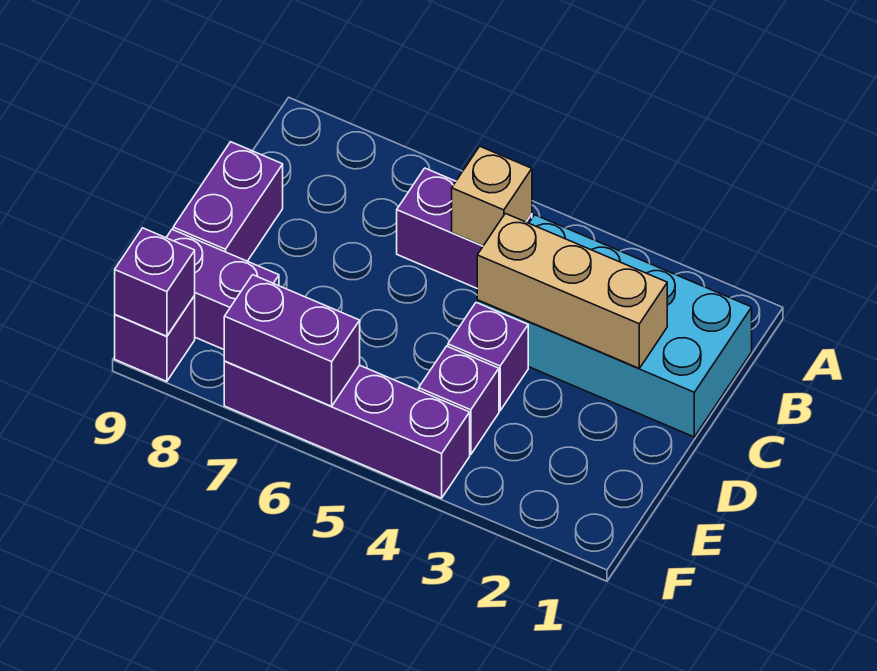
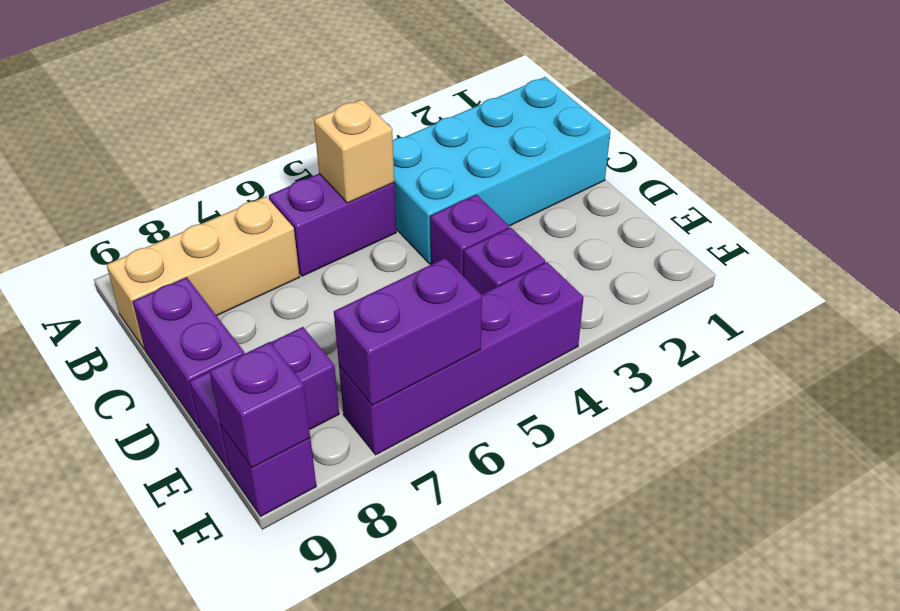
tan 1x3 brick [477,213,667,368] -> tan 1x3 brick moved to [107,196,300,349]

